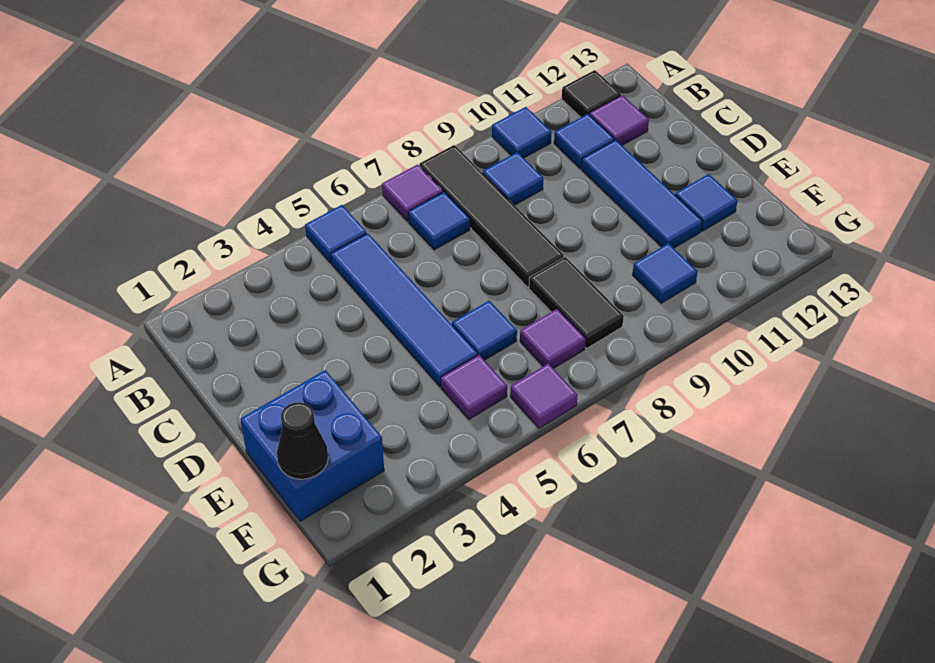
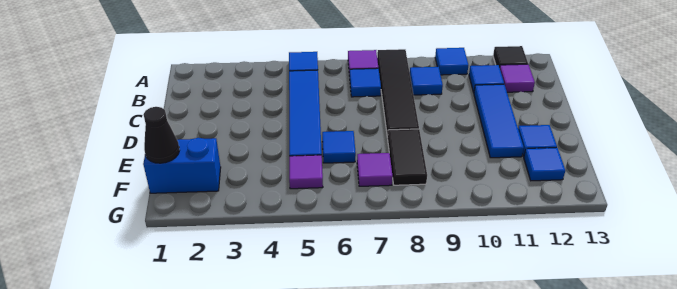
blue 2x2 brick [240,370,384,521] -> blue 1x2 brick [143,138,221,193]
blue 1x1 tile [632,243,698,303] -> blue 1x1 tile moved to [524,148,565,181]
purple 1x1 tile [510,363,578,429] -> none

